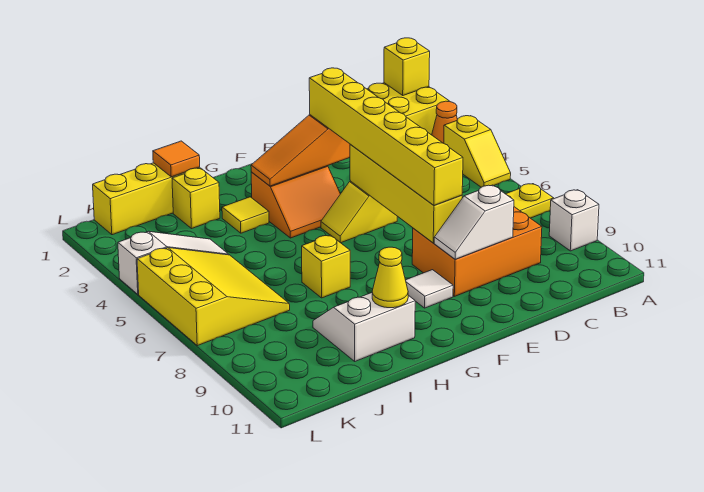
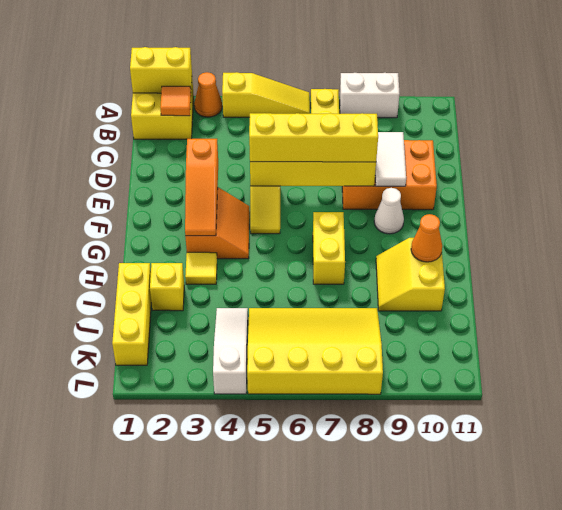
yellow 1x1 brick [384,38,430,95] -> yellow 1x2 brick [130,47,192,93]
yellow 1x2 slope [444,116,511,187] -> yellow 1x3 slope [222,72,310,117]
white 1x1 brick [549,190,599,251] -> white 1x2 brick [340,73,400,118]
orange 2x3 brick [412,207,542,296] -> orange 2x3 brick turned to [342,140,437,210]
white 1x2 slope [434,185,514,259] -> white 1x2 tile [375,132,406,186]
yellow 1x6 brick [309,68,463,205] -> yellow 1x4 brick [249,113,378,162]
white 1x1 tile [406,270,453,308] -> white 1x1 cone [374,188,404,234]
yellow 1x1 brick [302,235,350,298] -> yellow 1x2 brick [313,212,345,284]
white 2x2 slope [313,293,415,361] -> yellow 2x2 slope [376,238,445,311]
yellow 1x1 cone [372,247,408,308] -> orange 1x1 cone [411,214,442,262]
orange 1x1 tile [153,141,200,177] -> orange 1x1 tile moved to [160,86,191,116]
yellow 3x3 slope [137,248,290,346] -> yellow 3x4 slope [247,308,383,394]

